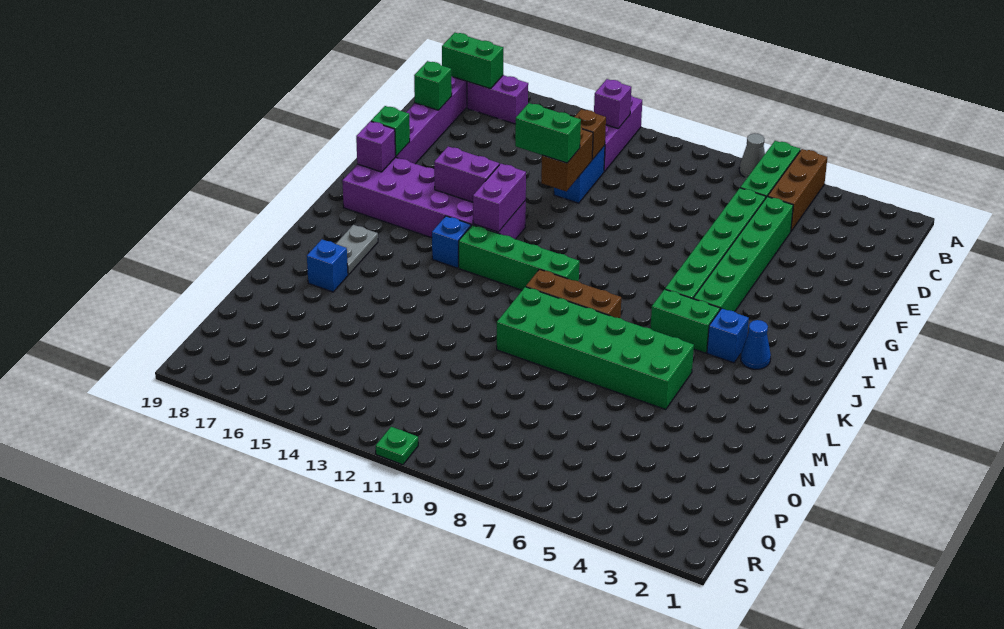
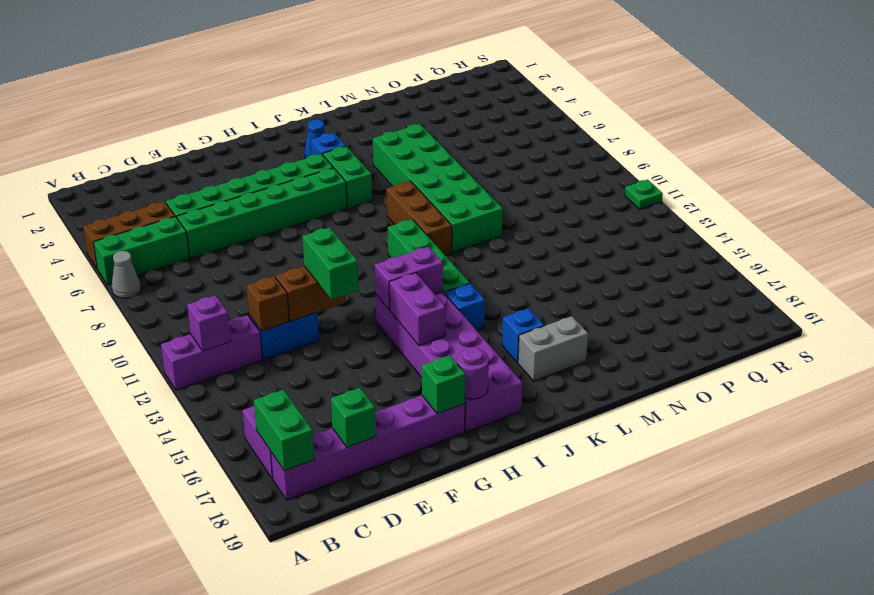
purple 1x1 brick [356,121,395,172] -> purple 1x1 round brick [457,347,489,399]
grey 1x2 plate [336,225,378,275] -> grey 1x2 brick [518,316,588,381]
blue 1x1 brick [307,239,348,292] -> blue 1x1 brick moved to [502,308,544,363]

